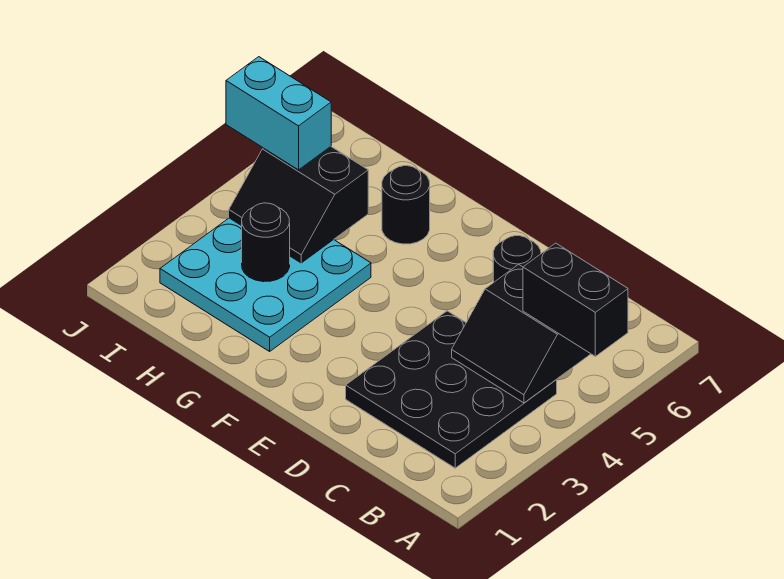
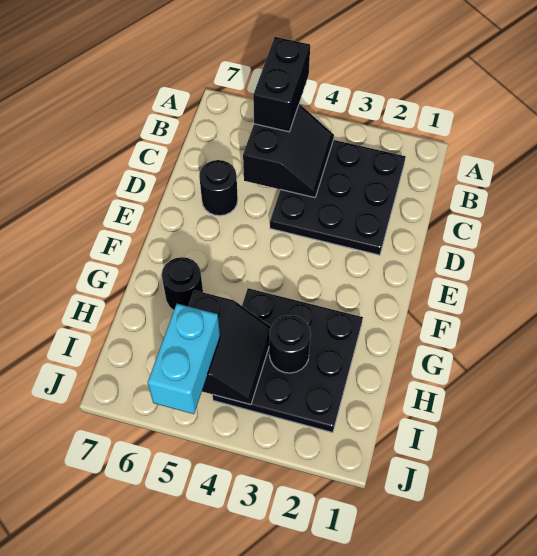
cyan 3x3 plate [160,218,371,351] -> black 3x3 plate [213,288,363,433]

